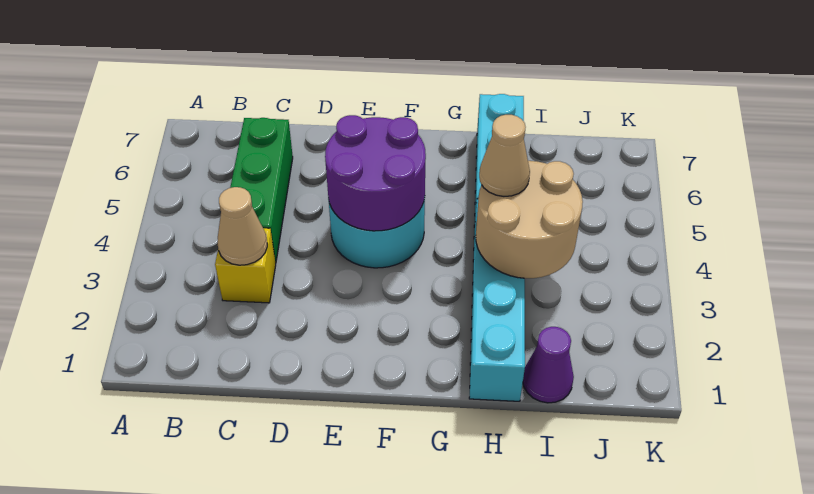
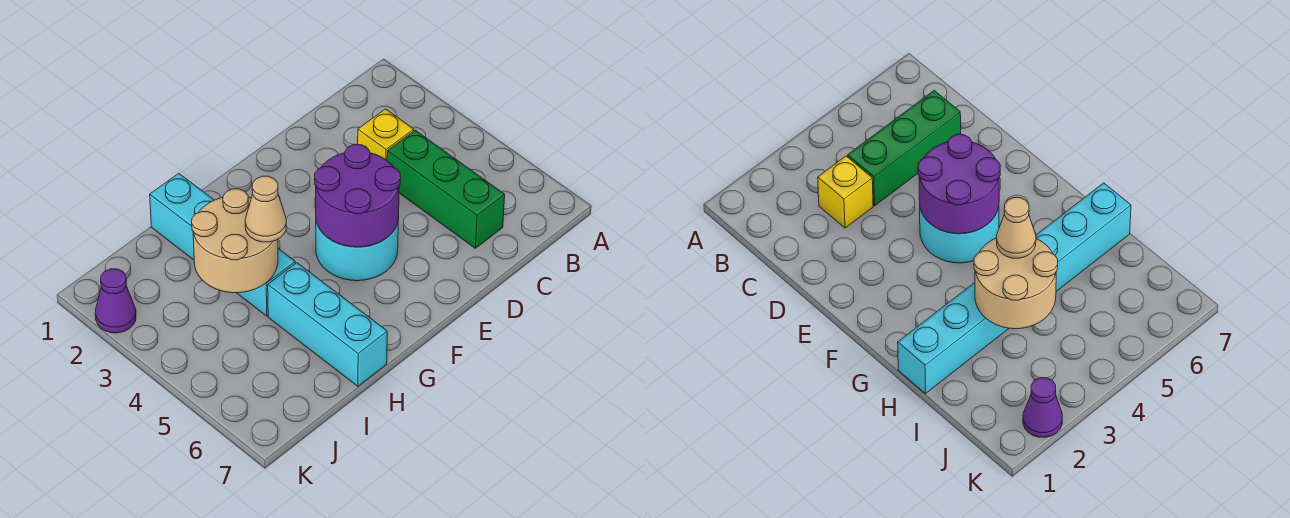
tan 1x1 cone [218,187,267,265] -> none
purple 1x1 cone [523,327,574,403] -> purple 1x1 cone moved to [95,269,136,333]

